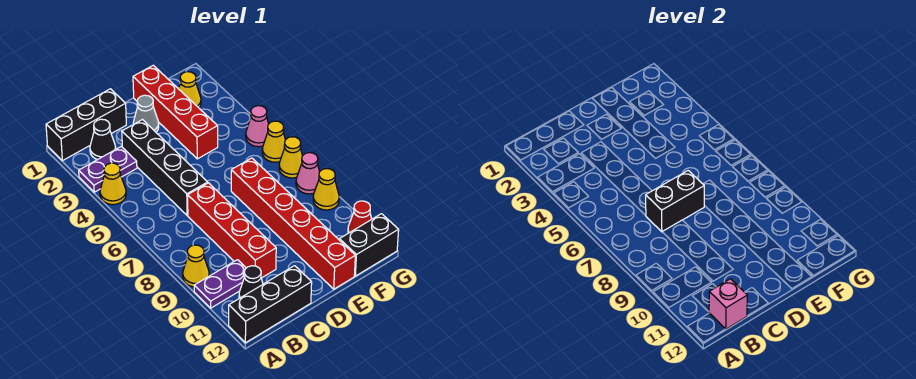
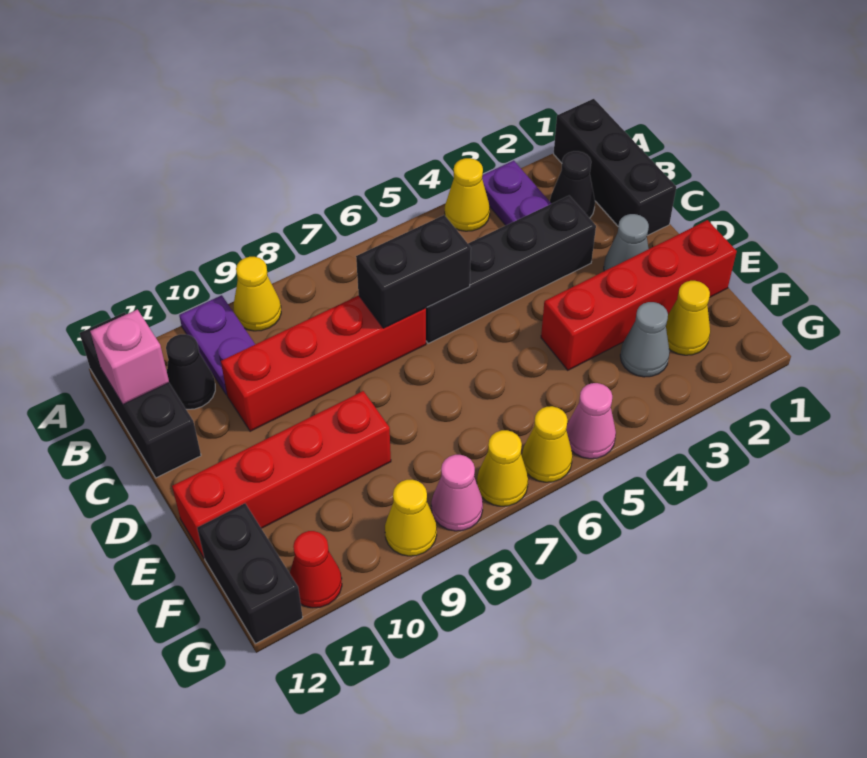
black 1x2 brick [646,171,704,232] -> black 1x2 brick turned to [356,215,471,328]
red 1x6 brick [231,158,355,289] -> red 1x4 brick [172,391,391,557]
none -> grey 1x1 cone [620,302,670,377]

